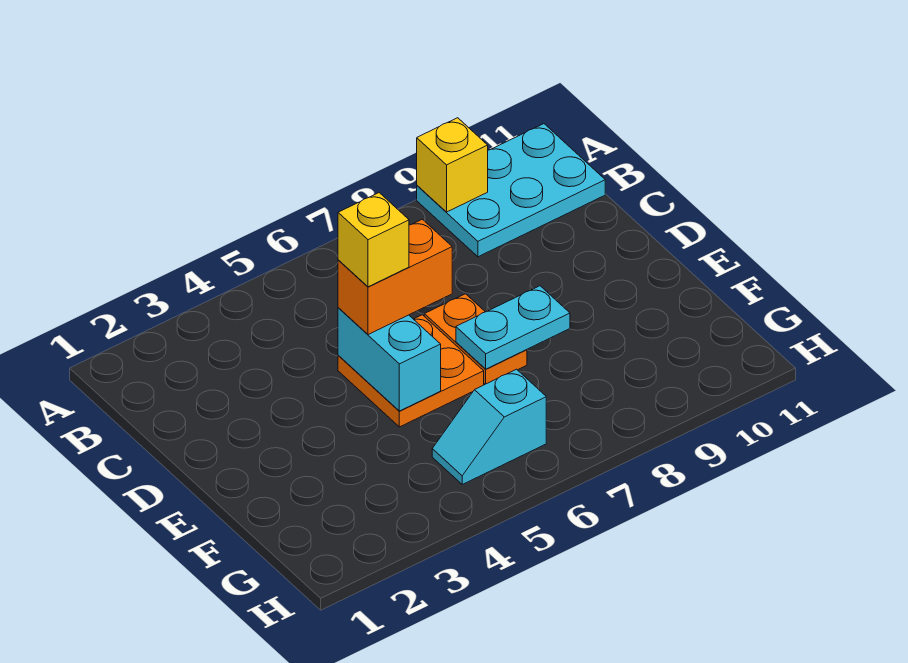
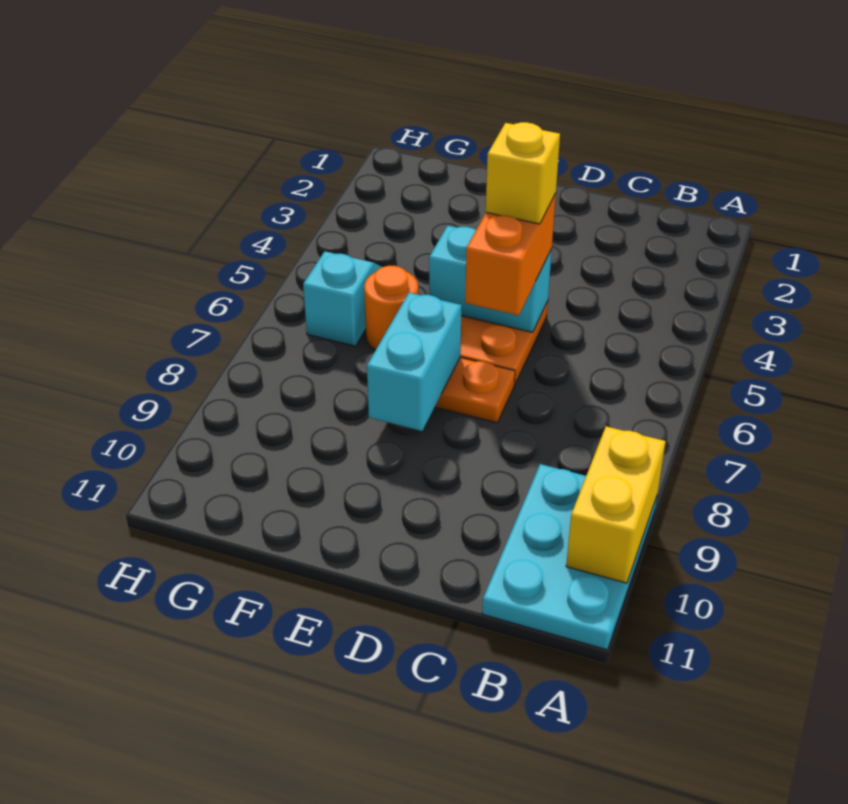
yellow 1x1 brick [417,118,488,212] -> yellow 1x2 brick [566,426,666,583]
cyan 1x2 plate [456,286,570,369] -> cyan 1x2 brick [367,293,462,431]
none -> orange 1x1 round brick [364,266,418,350]

